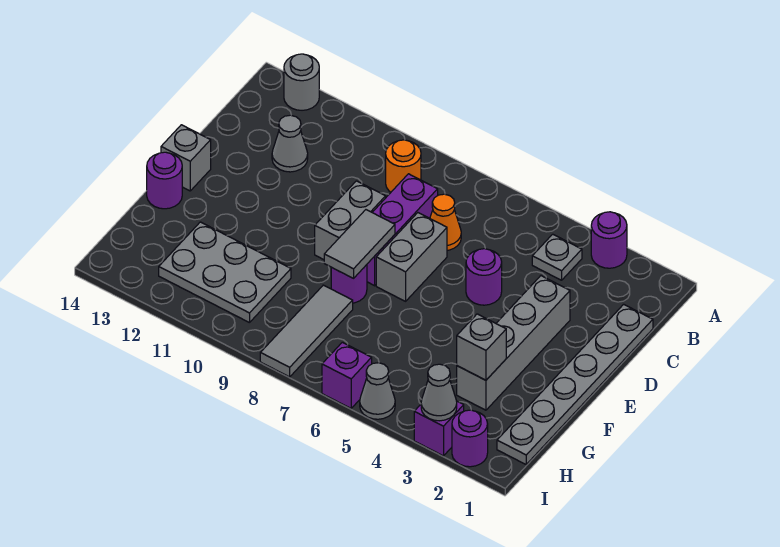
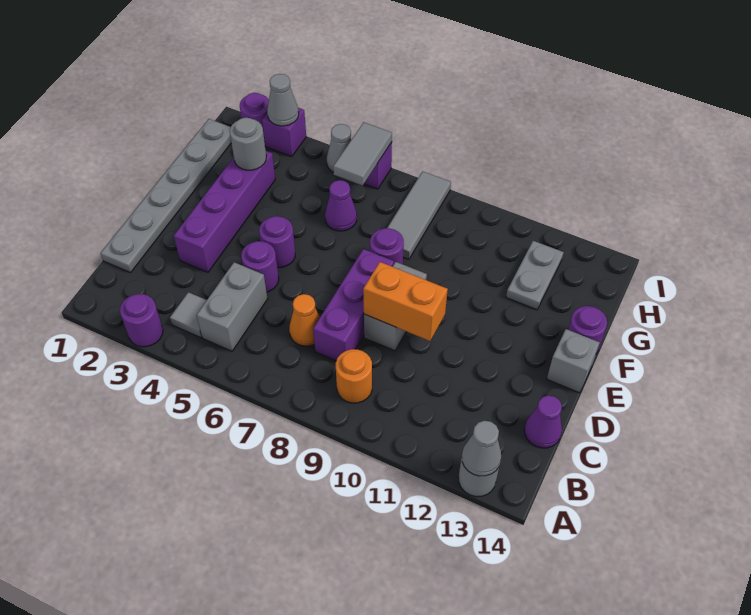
grey 1x1 plate [532,234,582,280] -> grey 1x1 tile [170,292,207,338]
grey 1x1 cone [272,115,308,172] -> grey 1x1 cone moved to [462,421,501,476]
none -> purple 1x1 cone [524,395,562,448]
grey 1x4 brick [457,276,570,410] -> purple 1x4 brick [174,151,275,272]
grey 1x2 brick [376,213,447,301] -> grey 1x2 brick moved to [197,262,267,351]
none -> orange 1x2 brick [363,262,448,341]
none -> purple 1x1 round brick [259,216,295,268]
grey 1x2 tile [324,210,395,278] -> grey 1x2 tile moved to [333,122,392,186]
grey 1x1 brick [457,314,506,380] -> grey 1x1 round brick [230,118,266,170]
none -> purple 1x1 cone [325,180,357,231]
grey 2x3 plate [159,222,291,323] -> grey 1x2 plate [506,241,564,310]

